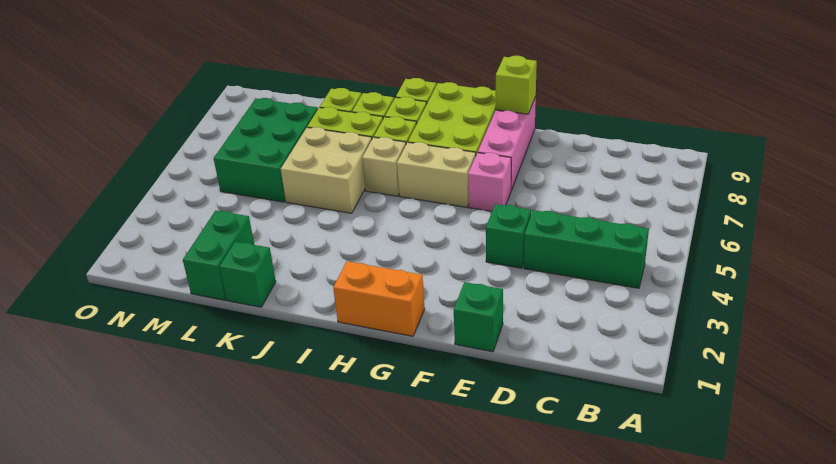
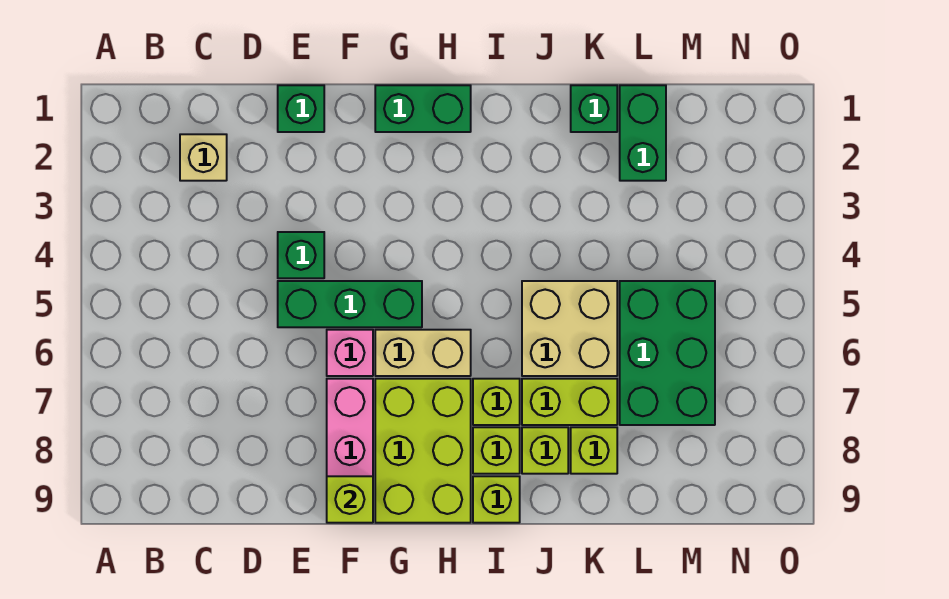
green 1x3 brick [524,210,649,288] -> green 1x3 brick moved to [278,281,422,327]
orange 1x2 brick [333,261,425,336] -> green 1x2 brick [375,85,471,132]
tan 1x1 brick [362,137,406,196] -> tan 1x1 brick moved to [180,134,227,181]

